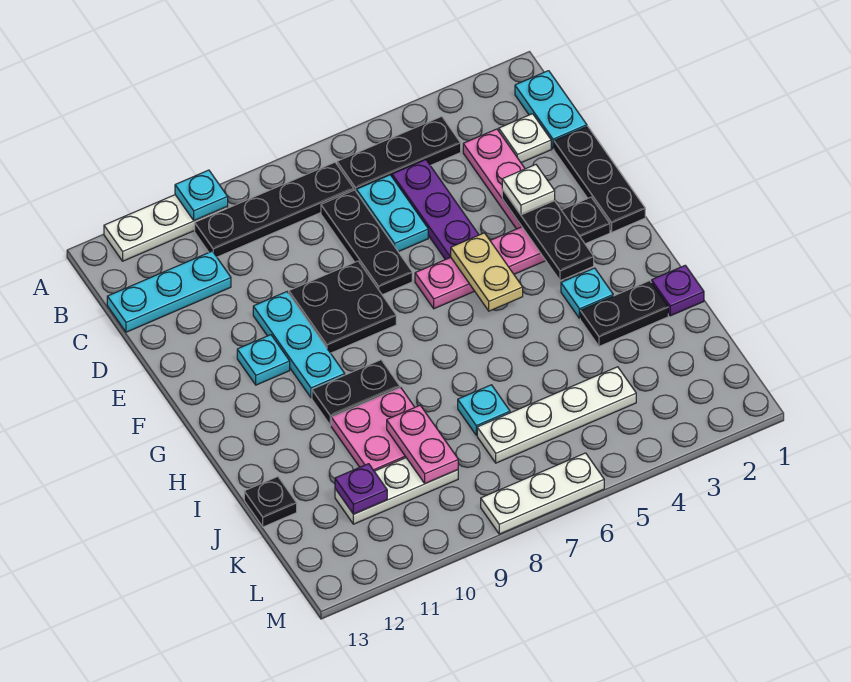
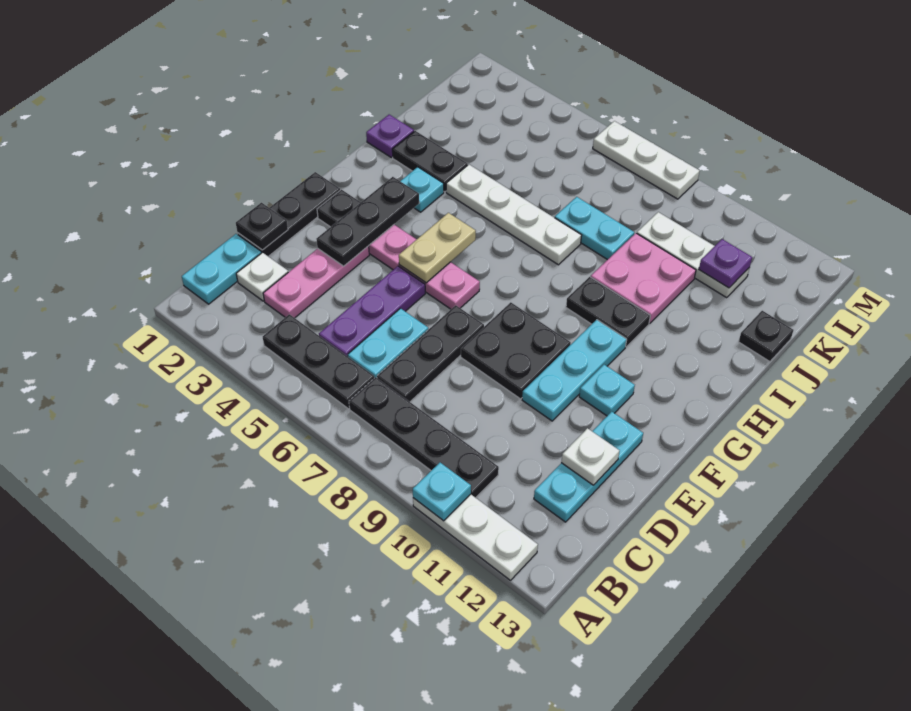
cyan 1x3 plate [107,251,231,332] -> cyan 1x3 plate turned to [534,412,643,522]
none -> black 1x1 plate [236,203,288,250]
white 1x1 plate [502,165,555,215] -> white 1x1 plate moved to [561,428,620,485]
cyan 1x1 plate [458,385,510,435] -> cyan 1x2 plate [555,197,634,260]
pink 1x2 plate [387,405,458,484] -> none
white 1x4 plate [477,367,636,463] -> white 1x4 plate moved to [446,165,582,265]

